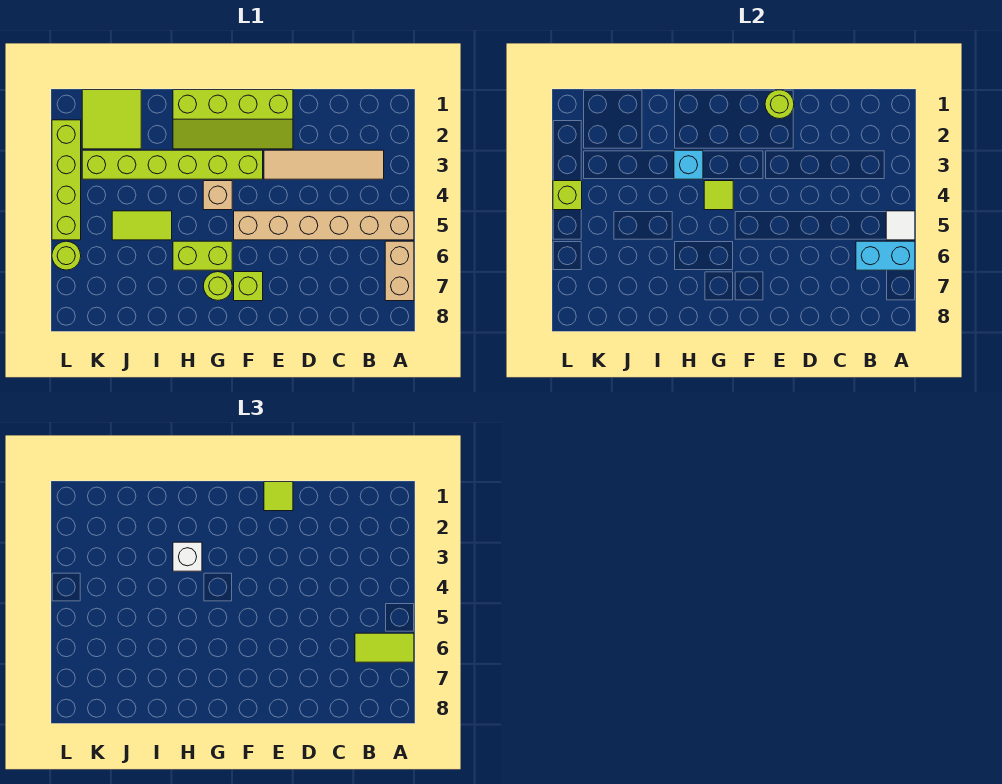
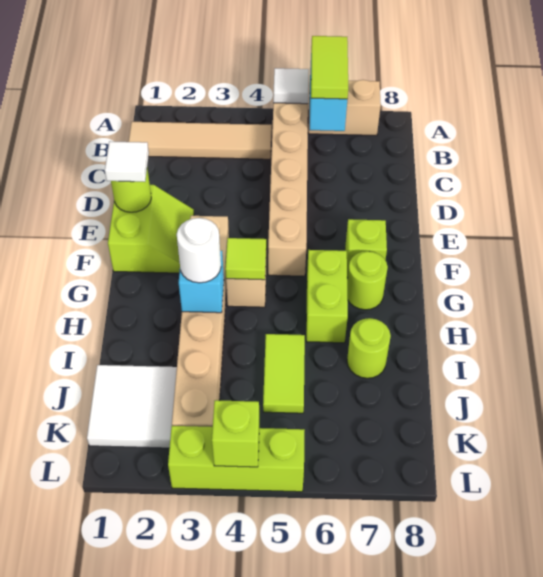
tan 1x4 tile [264,150,384,179] -> tan 1x4 tile turned to [129,122,272,159]
lime 2x4 slope [173,90,293,149] -> lime 2x2 slope [108,185,194,273]
lime 1x1 tile [264,482,293,511] -> white 1x1 tile [105,141,149,182]
lime 1x6 brick [82,150,263,179] -> tan 1x6 brick [172,216,229,427]
white 1x1 brick [173,542,202,571] -> white 1x1 round brick [177,218,221,283]
lime 2x2 tile [82,90,141,149] -> white 2x2 tile [87,365,177,448]
lime 1x4 brick [52,120,81,240] -> lime 1x3 brick [168,426,305,492]
lime 1x1 round brick [52,241,81,270] -> lime 1x1 round brick moved to [347,318,391,378]

